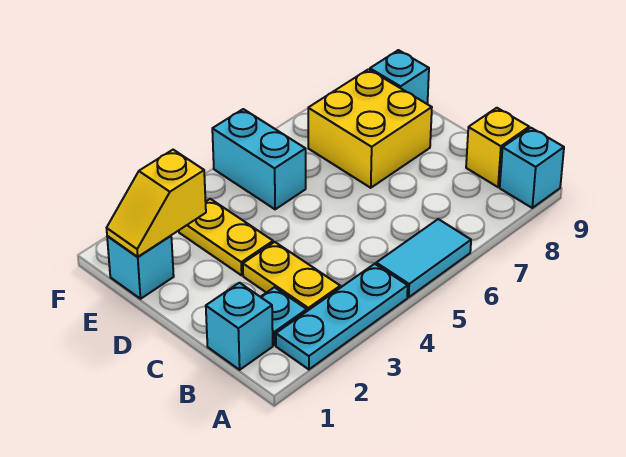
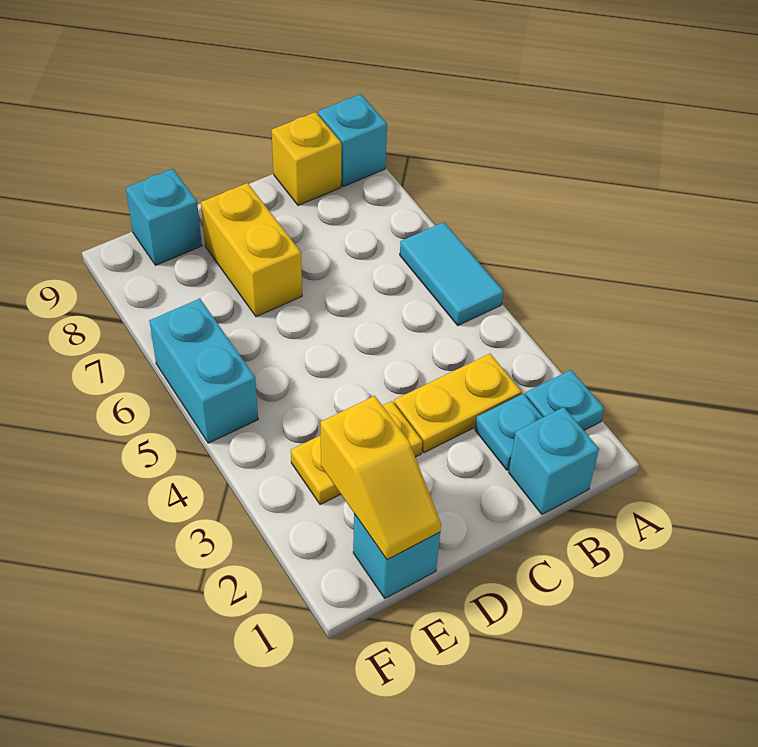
cyan 1x3 plate [276,264,408,369] -> cyan 1x1 plate [525,370,604,430]
yellow 2x2 brick [308,69,432,188] -> yellow 1x2 brick [201,183,302,317]
cyan 1x2 brick [212,109,306,209] -> cyan 1x2 brick turned to [149,299,258,443]

